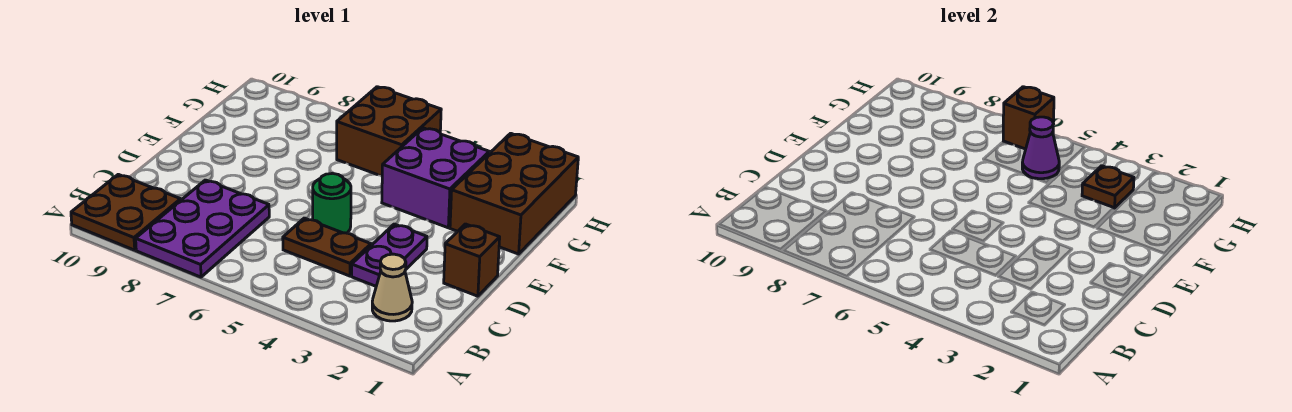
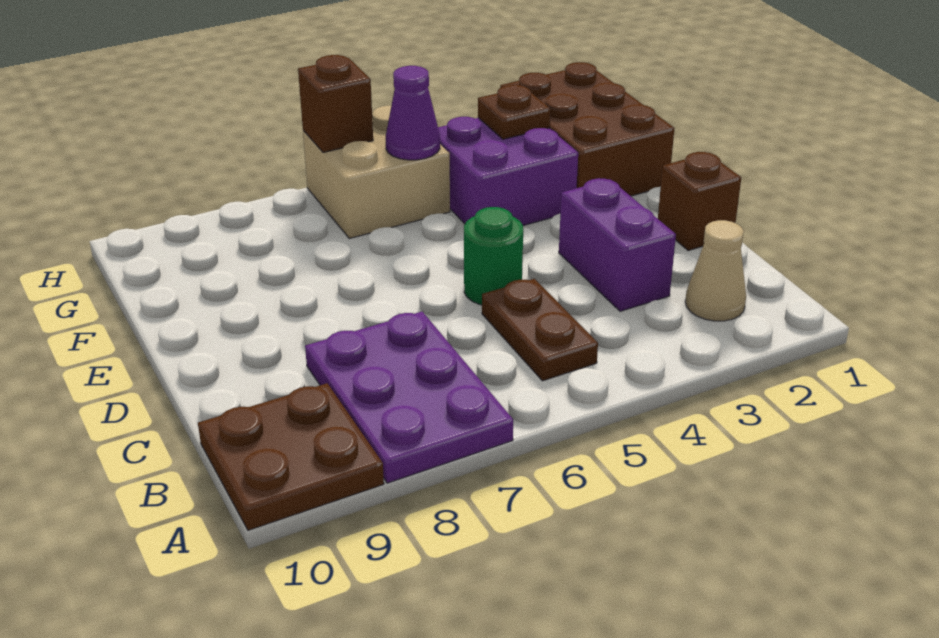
purple 1x2 plate [352,224,427,286] -> purple 1x2 brick [559,178,676,311]
brown 1x2 plate [283,218,371,276] -> brown 1x2 plate turned to [482,279,598,381]
brown 2x2 brick [337,87,441,176] -> tan 2x2 brick [303,106,450,238]

